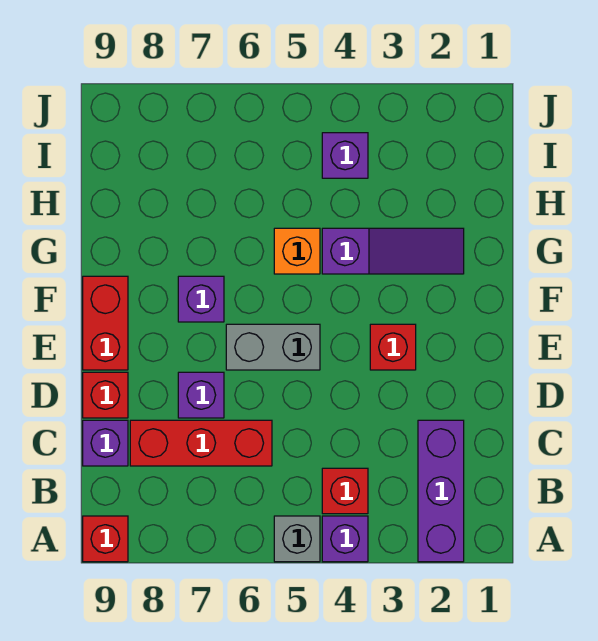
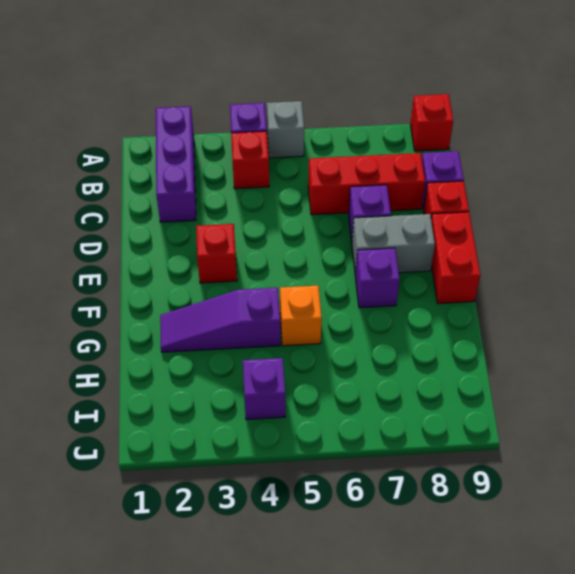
grey 1x2 brick [226,324,320,370] -> grey 1x2 brick moved to [352,214,435,275]

